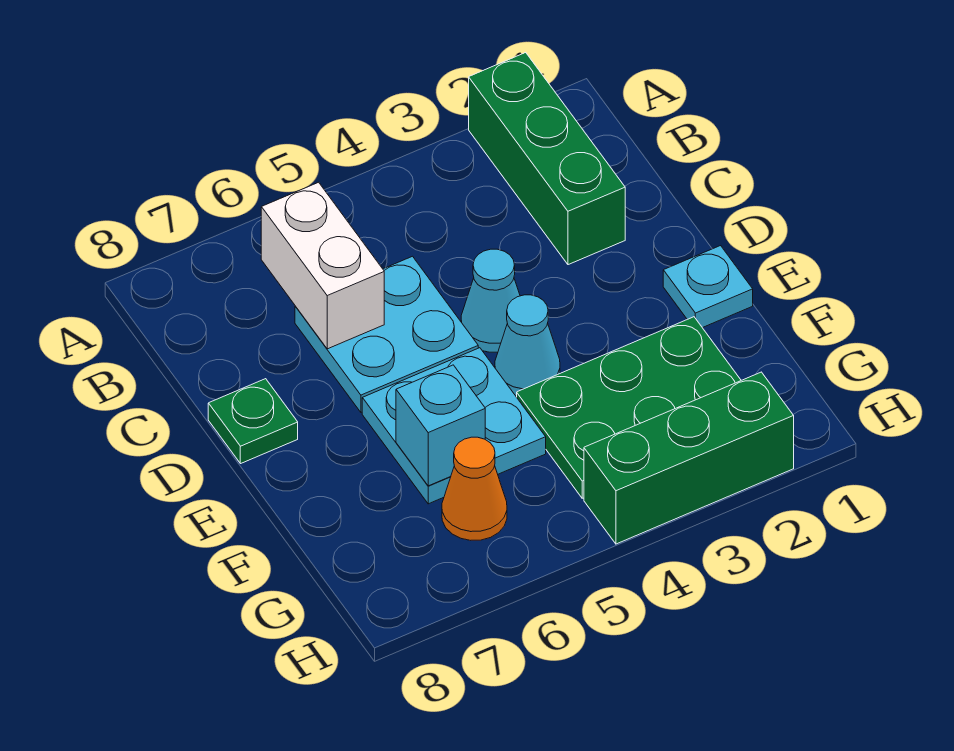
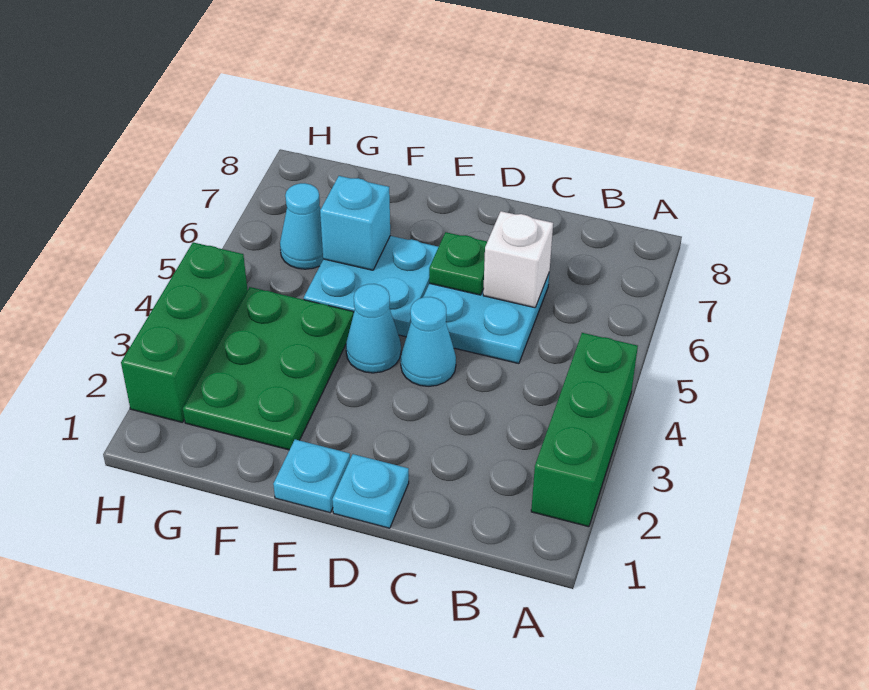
green 1x3 brick [469,53,625,265] -> green 1x3 brick turned to [531,333,638,527]
white 1x2 brick [261,182,384,349] -> white 1x1 brick [483,211,553,308]
none -> cyan 1x1 plate [332,454,409,528]
green 1x1 plate [208,379,298,464] -> green 1x1 plate moved to [429,232,487,295]
orange 1x1 cone [442,437,507,540] -> cyan 1x1 cone [280,183,323,269]

